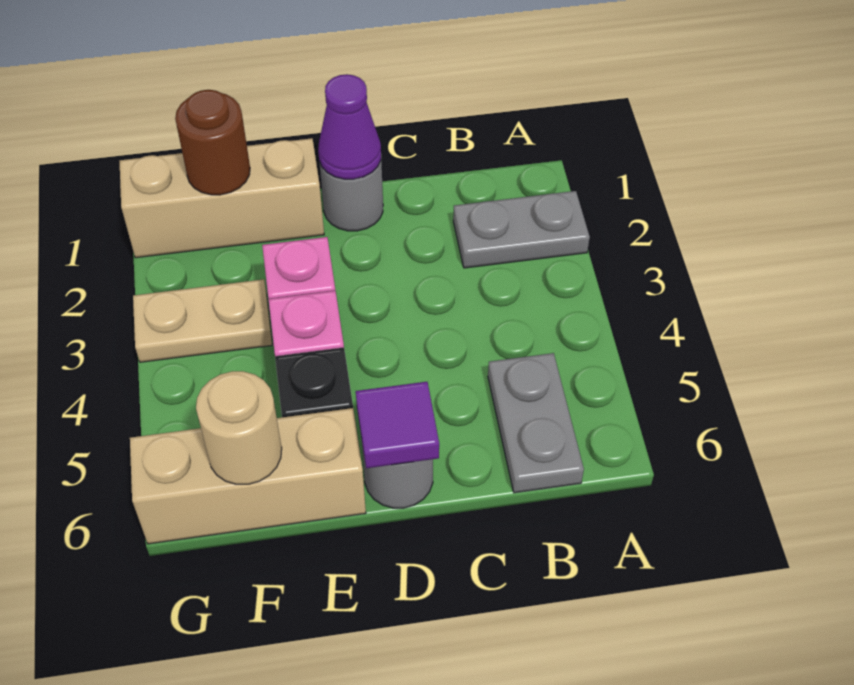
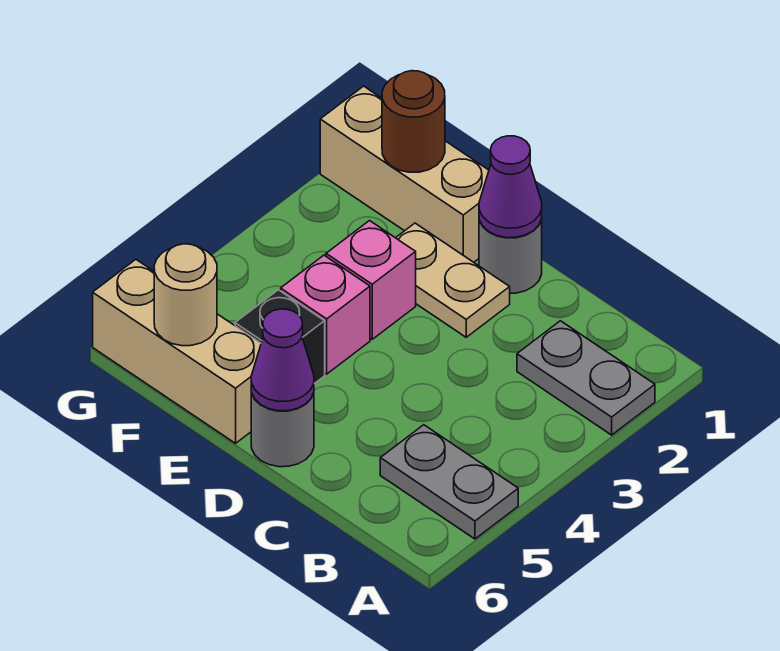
grey 1x2 plate [488,353,584,493] -> grey 1x2 plate turned to [380,425,518,539]
purple 1x1 tile [356,382,439,468] -> purple 1x1 cone [251,309,314,411]
tan 1x2 plate [133,279,272,362] -> tan 1x2 plate moved to [396,223,510,337]

